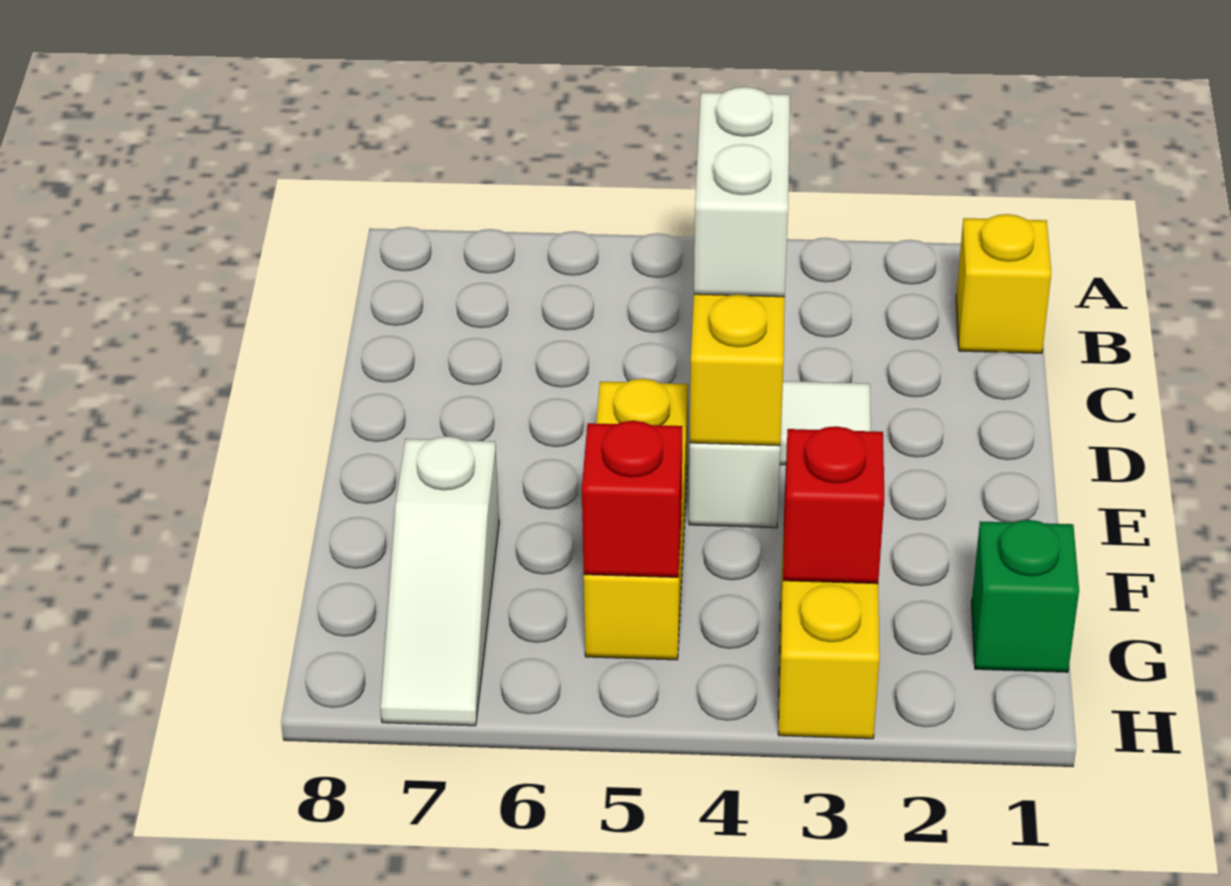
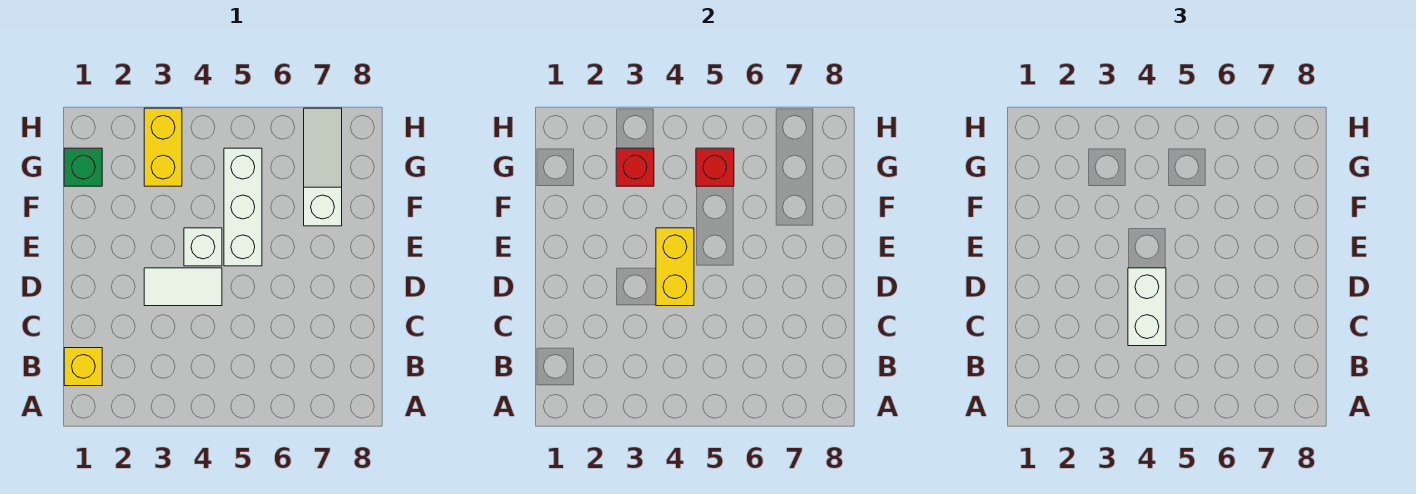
yellow 1x3 brick [584,379,688,660] -> white 1x3 brick [224,148,262,266]

